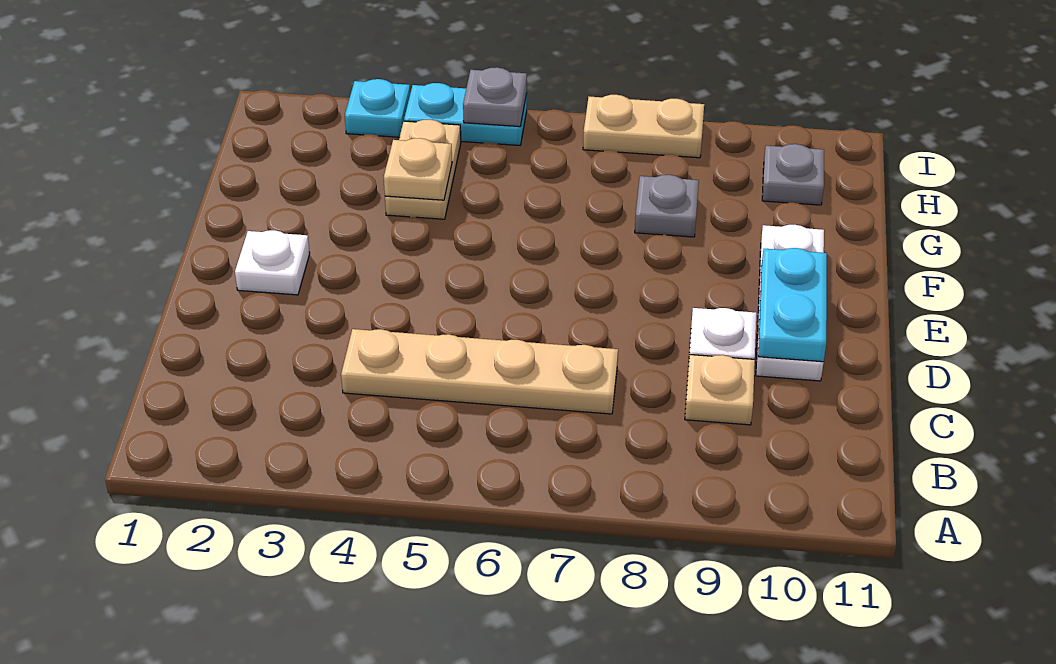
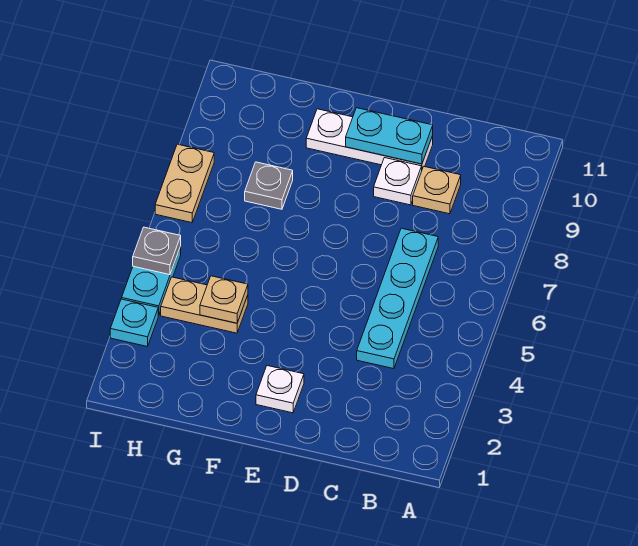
tan 1x4 plate [341,329,618,414] -> cyan 1x4 plate [357,228,438,369]
grey 1x1 plate [762,144,824,205] -> none

